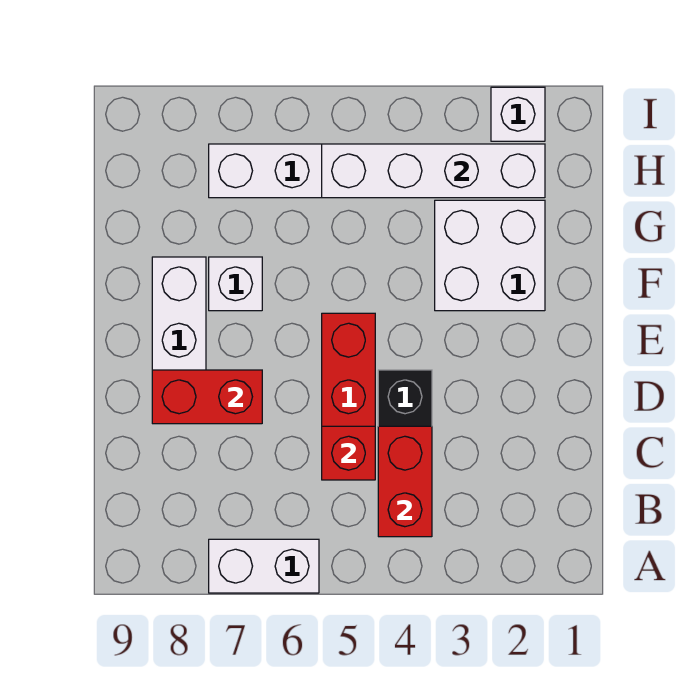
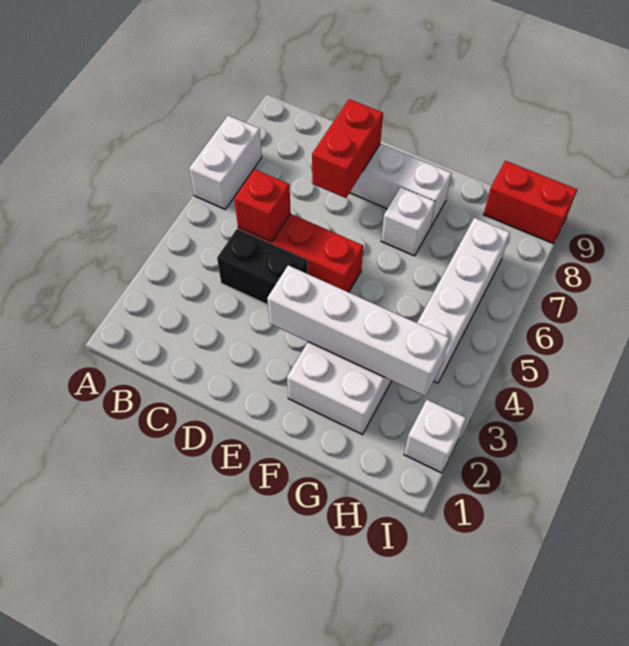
red 1x2 brick [378,426,432,537] -> red 1x2 brick moved to [484,161,578,244]
white 1x4 brick [322,144,545,198] -> white 1x4 brick turned to [267,265,449,396]

